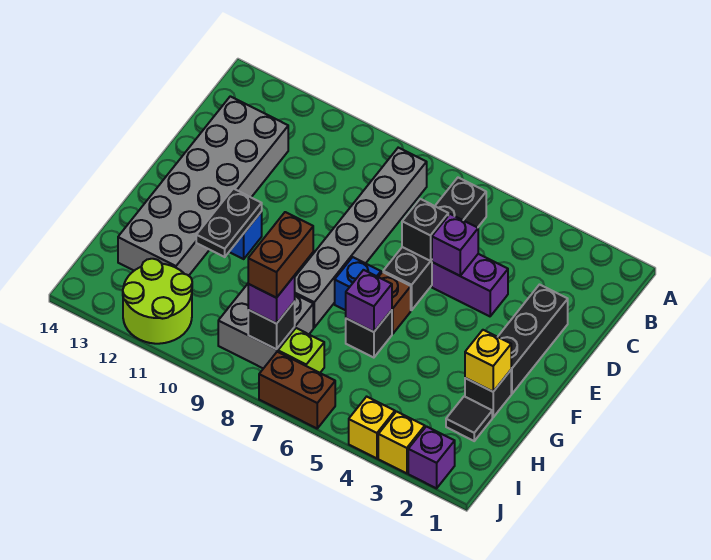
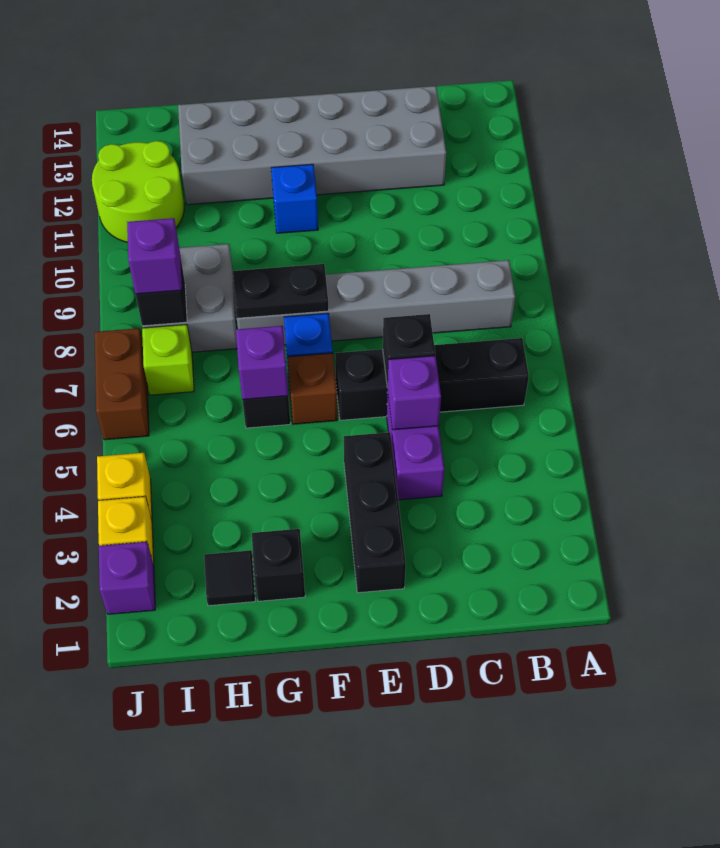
black 1x3 brick [498,285,568,394] -> black 1x3 brick turned to [344,432,406,593]
black 1x2 plate [196,189,262,257] -> black 1x2 plate moved to [233,264,329,318]
yellow 1x1 brick [465,330,511,392] -> none
brown 1x2 brick [248,212,313,298] -> none

